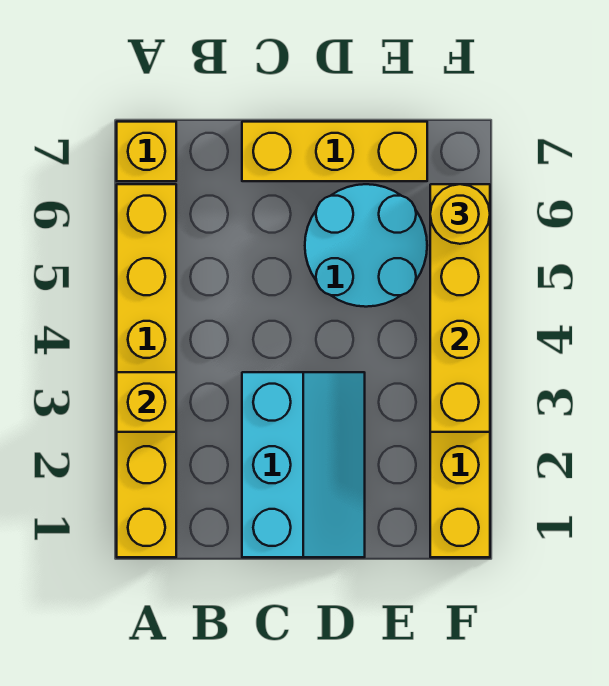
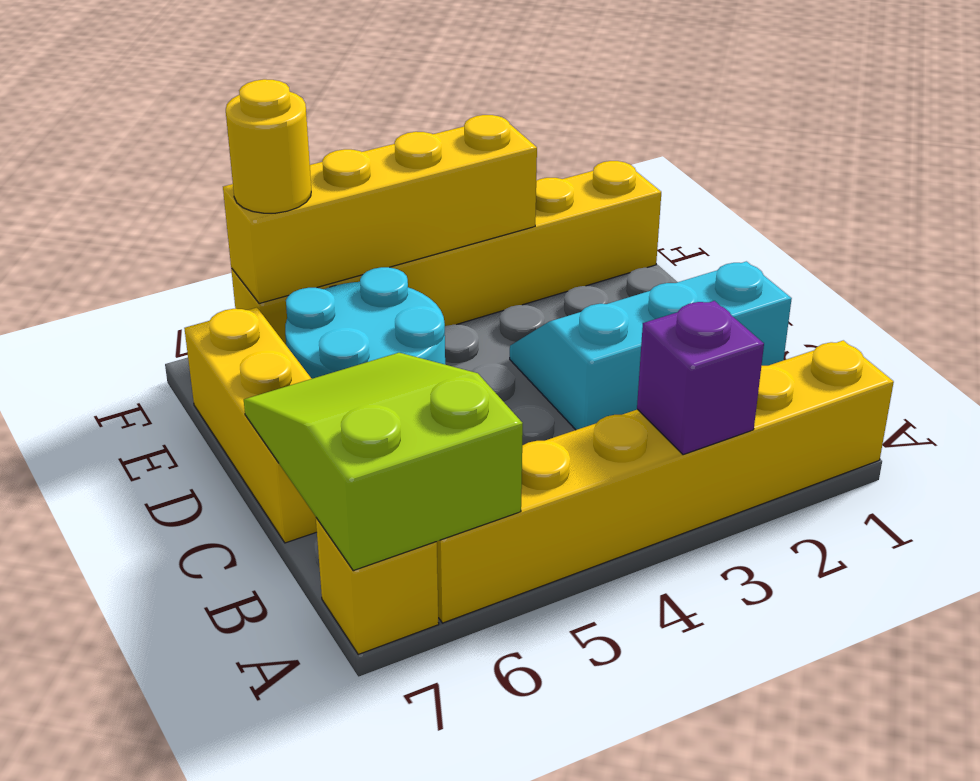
yellow 1x1 brick [117,372,176,432] -> purple 1x1 brick [637,301,764,455]
none -> lime 2x3 slope [244,353,523,571]

